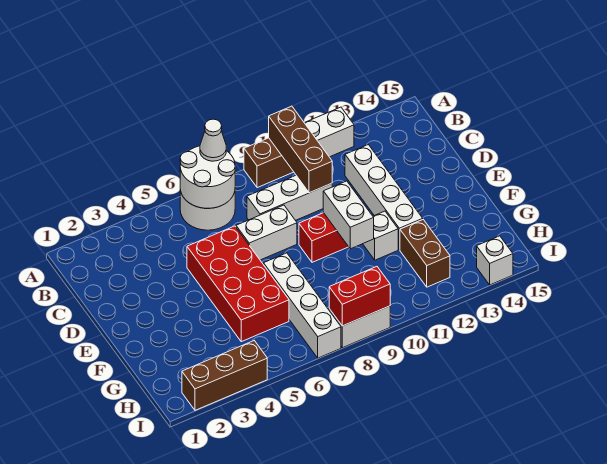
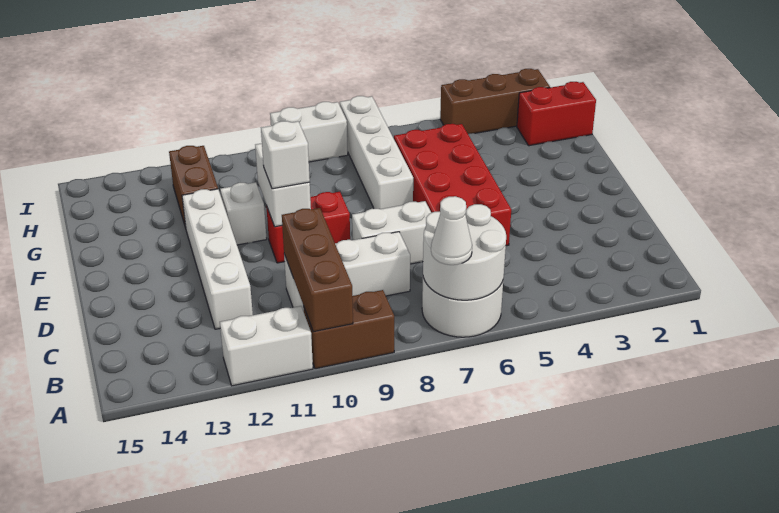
red 1x2 brick [329,267,390,326] -> red 1x2 brick moved to [517,82,596,146]
white 1x1 brick [477,236,513,285] -> white 1x1 brick moved to [261,121,310,189]

